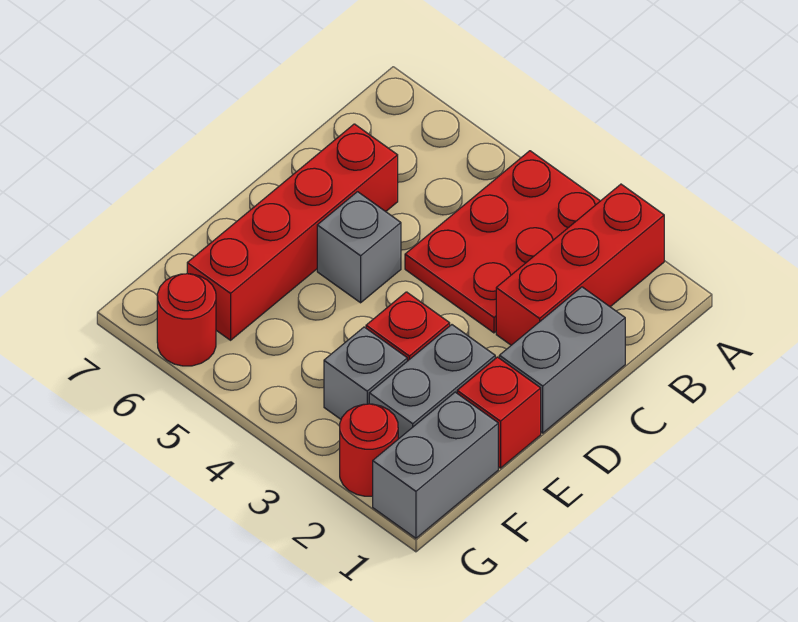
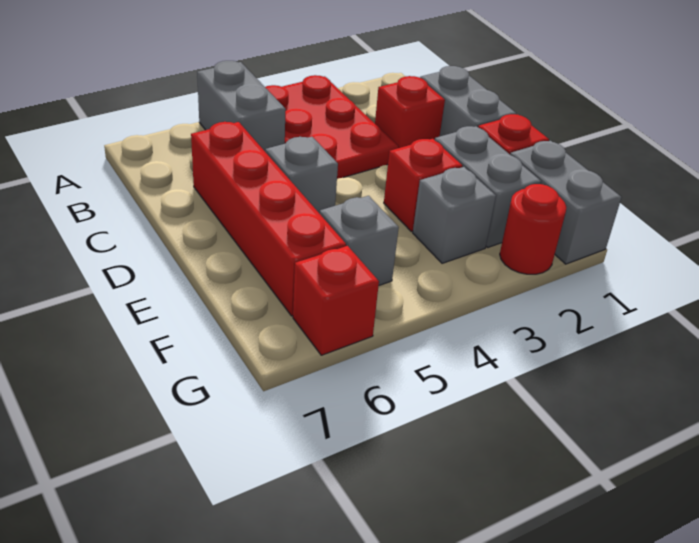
red 1x3 brick [496,184,664,345] -> red 1x1 brick [375,76,445,148]
none -> grey 1x2 brick [197,61,286,151]
none -> grey 1x1 brick [320,196,399,285]
red 1x1 round brick [157,274,216,366] -> red 1x1 brick [293,246,379,355]

